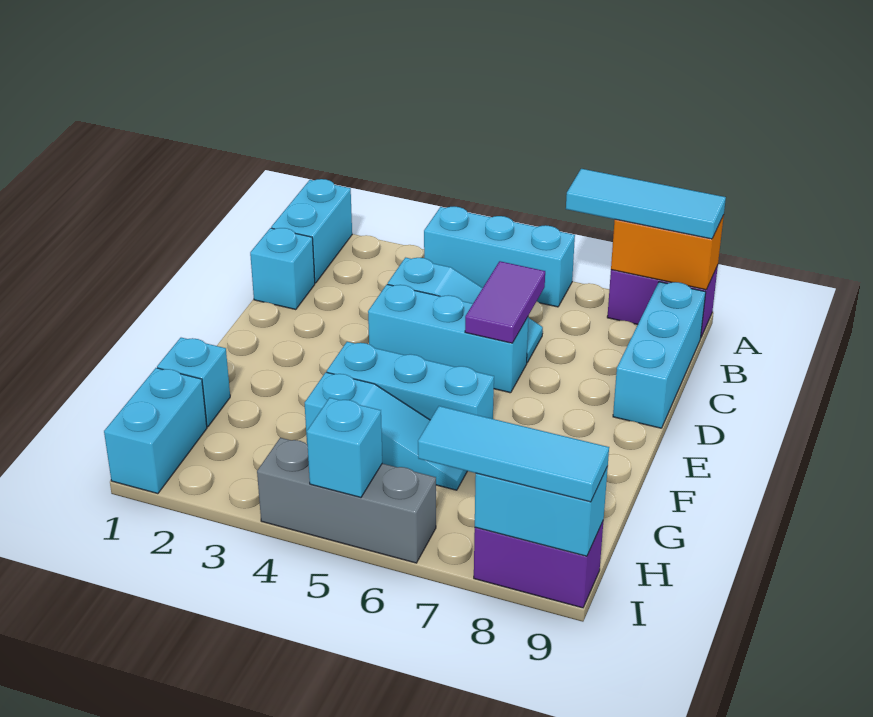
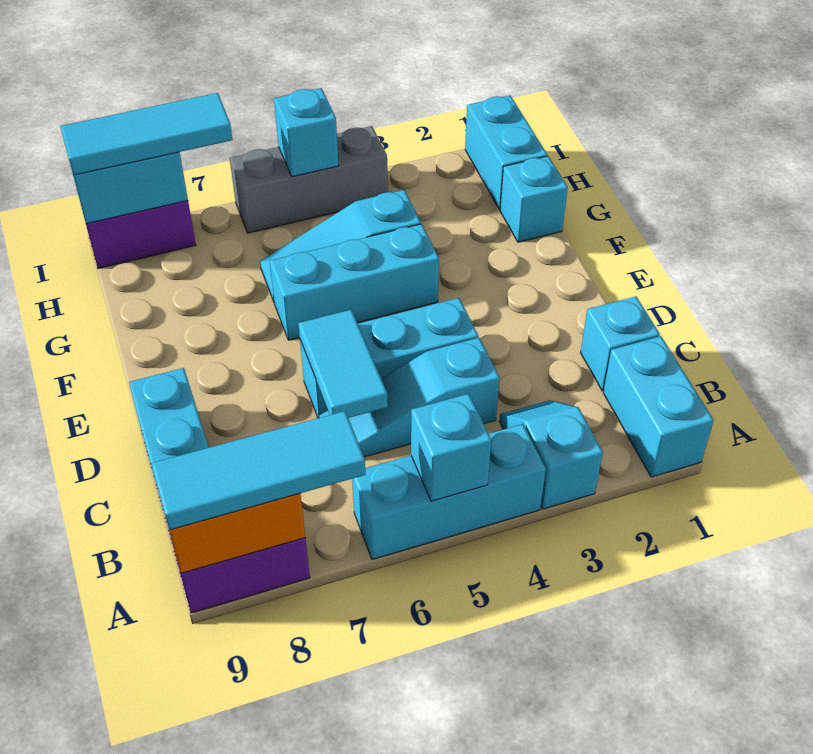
none -> cyan 1x2 slope [500,400,603,509]
none -> cyan 1x1 brick [411,394,491,501]
purple 1x2 tile [465,261,545,343] -> cyan 1x2 tile [298,310,388,418]

